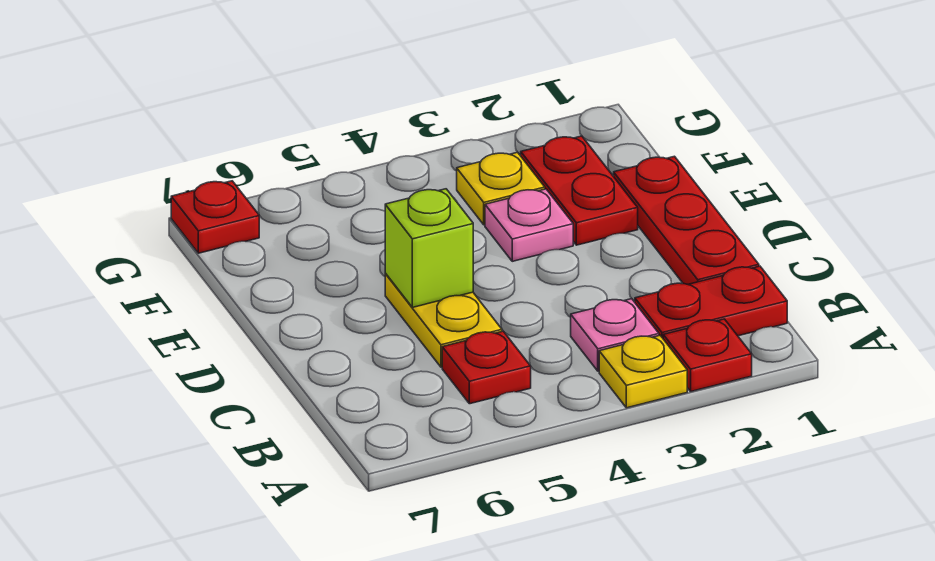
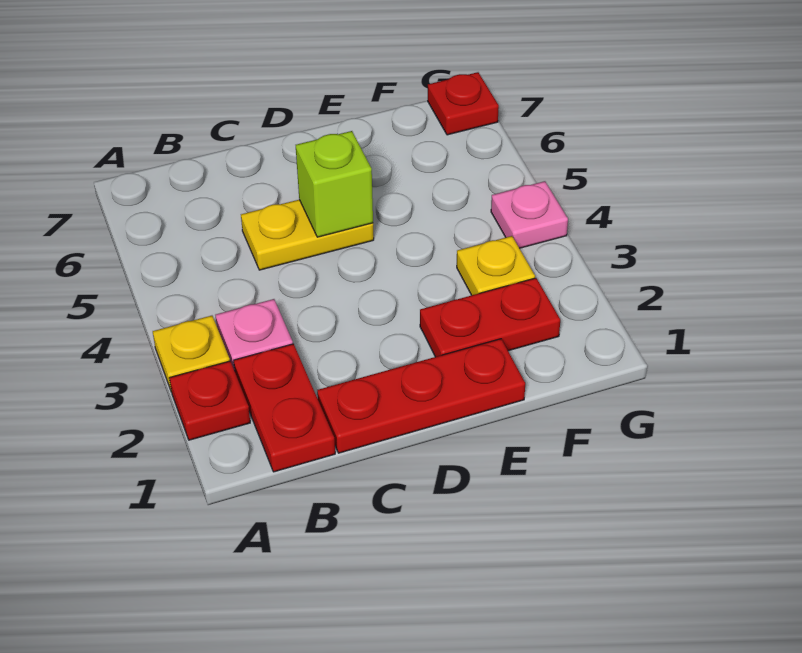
red 1x1 plate [442,331,531,404] -> none
pink 1x1 plate [485,189,573,261] -> pink 1x1 plate moved to [491,181,568,248]

